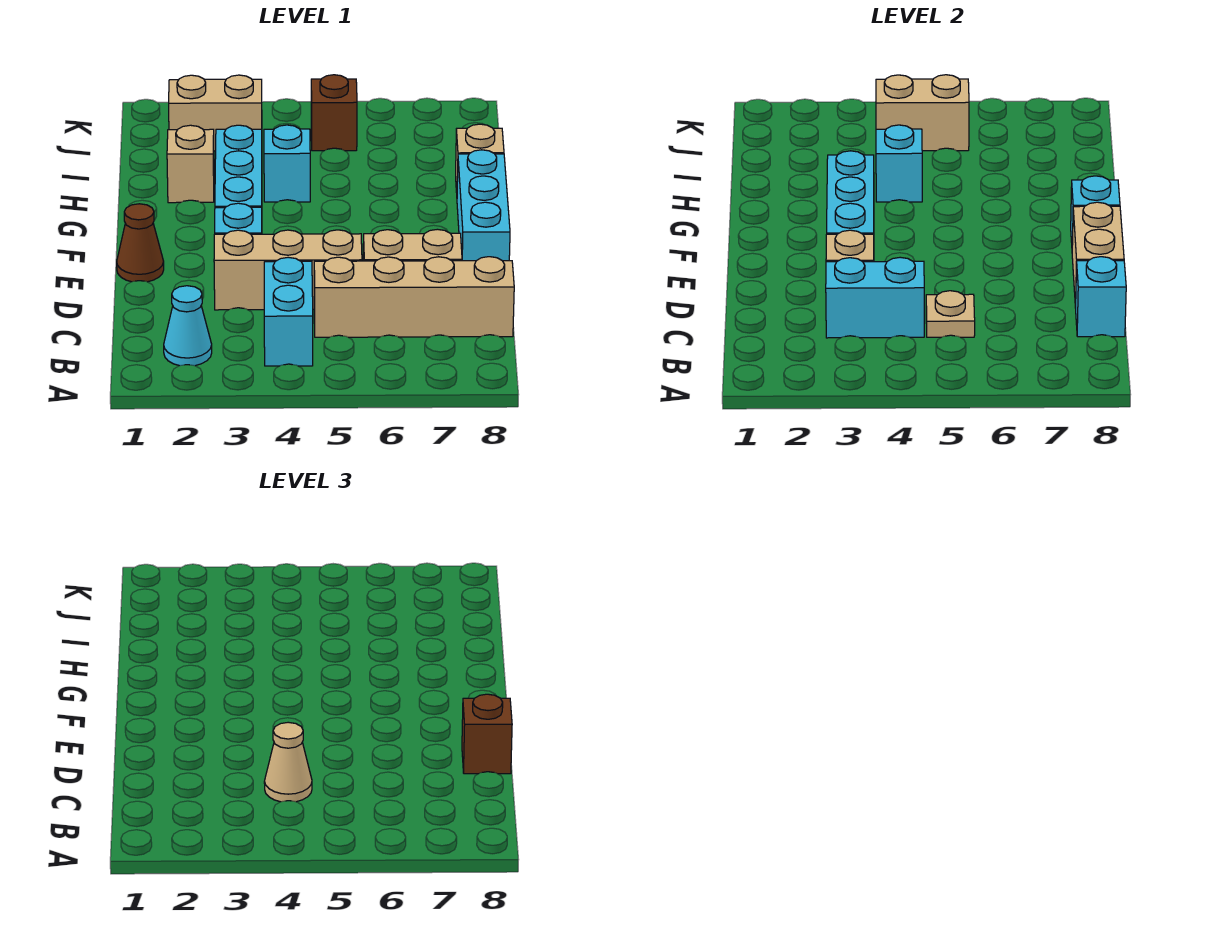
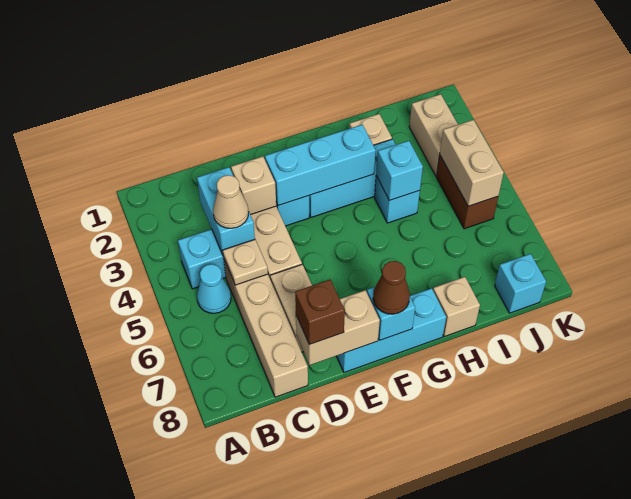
cyan 1x1 cone [164,286,212,366] -> cyan 1x1 cone moved to [197,264,231,313]
cyan 1x1 brick [1076,257,1126,337] -> cyan 1x1 brick moved to [495,254,546,313]
brown 1x1 cone [117,204,164,282] -> brown 1x1 cone moved to [373,261,410,314]
brown 1x1 brick [311,75,357,151] -> brown 1x2 brick [436,155,498,229]

